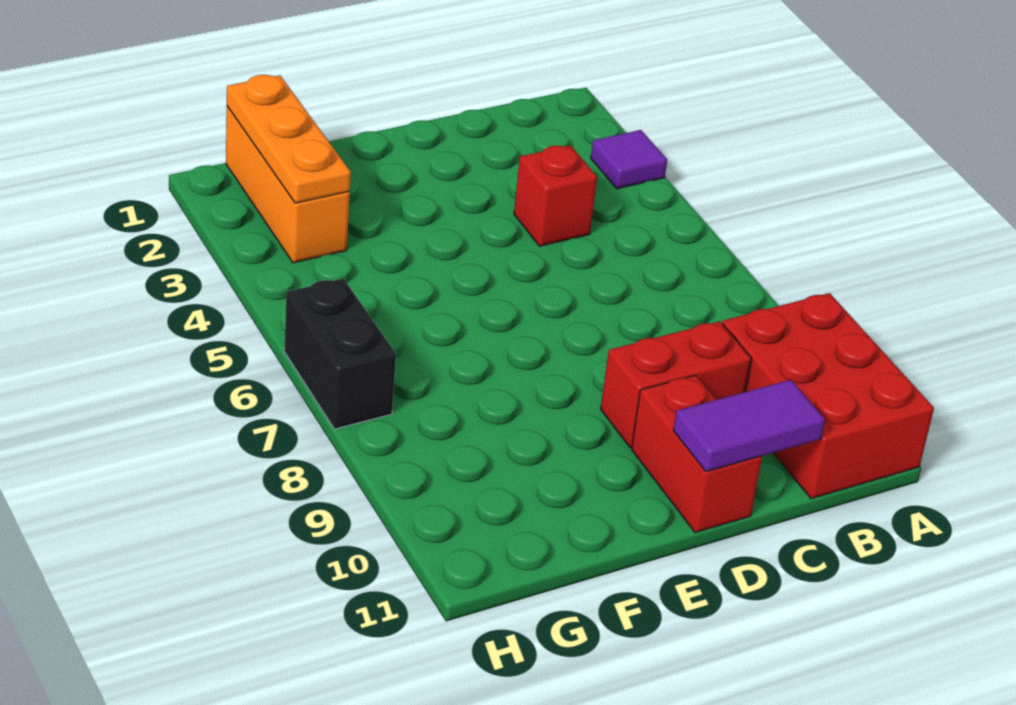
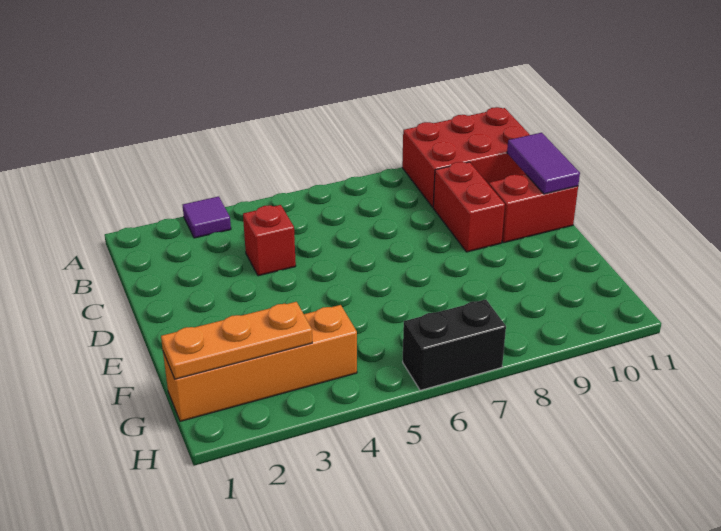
orange 1x3 brick [226,106,350,263] -> orange 1x4 brick [163,305,357,421]

